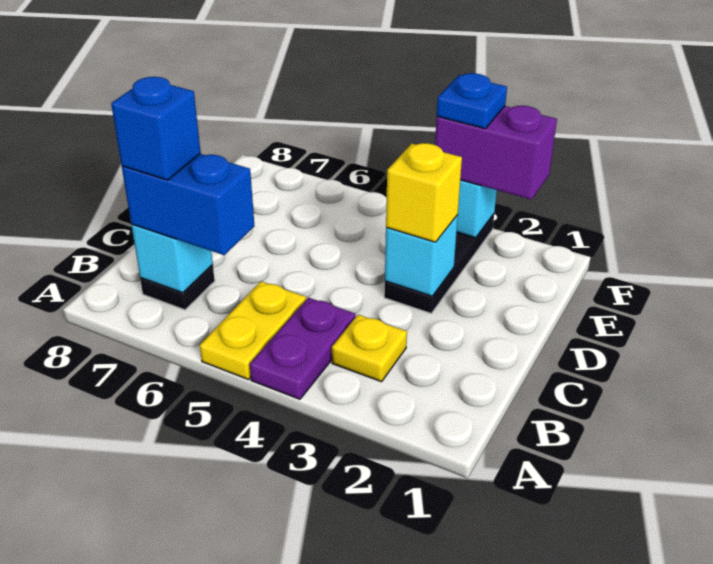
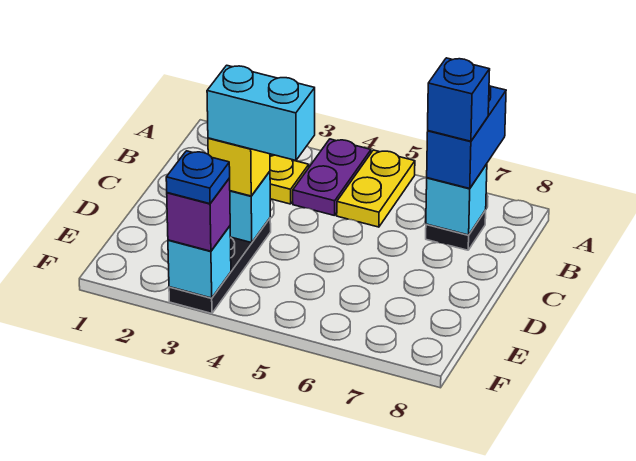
blue 1x2 brick [122,154,254,255] -> blue 1x2 brick turned to [427,86,506,188]
none -> cyan 1x2 brick [207,65,315,161]
purple 1x2 brick [435,106,557,200] -> purple 1x1 brick [167,178,230,251]

